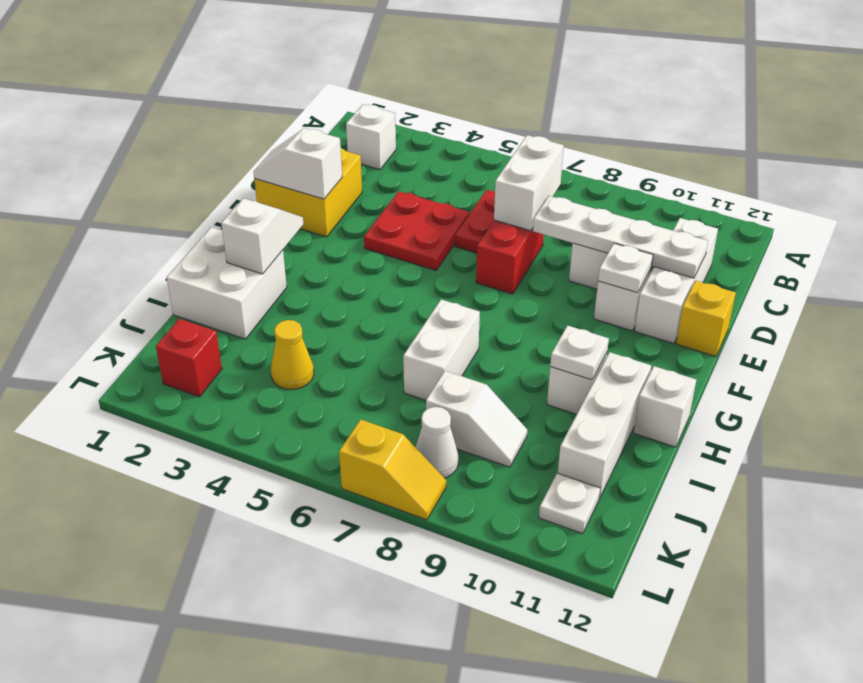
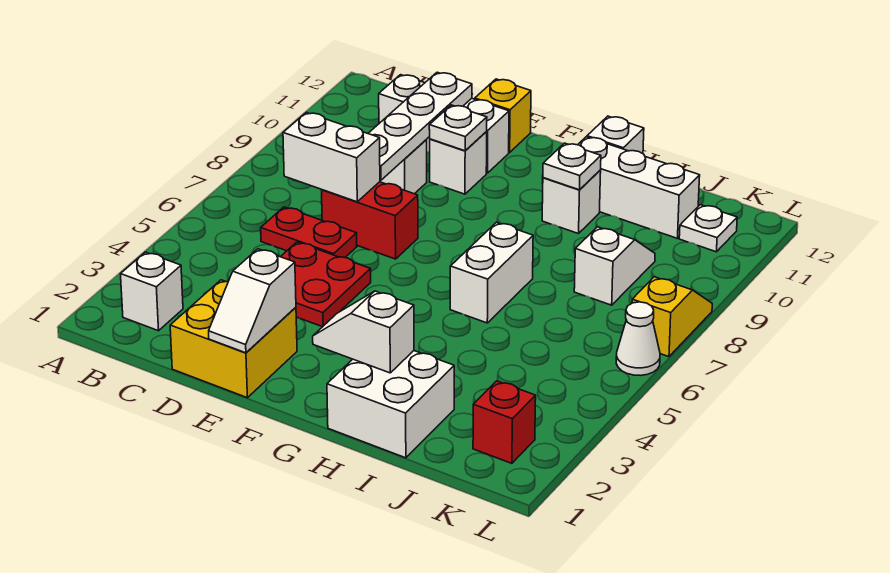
white 1x2 brick [403,299,480,400] -> white 1x2 brick turned to [450,222,533,323]
yellow 1x1 cone [271,320,314,389] -> none
white 1x1 cone [416,407,458,478] -> white 1x1 cone moved to [616,302,660,375]

